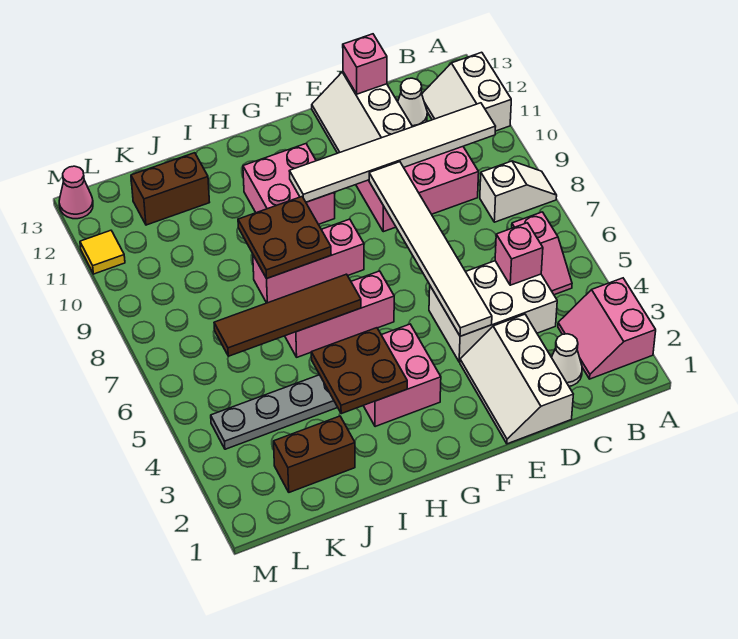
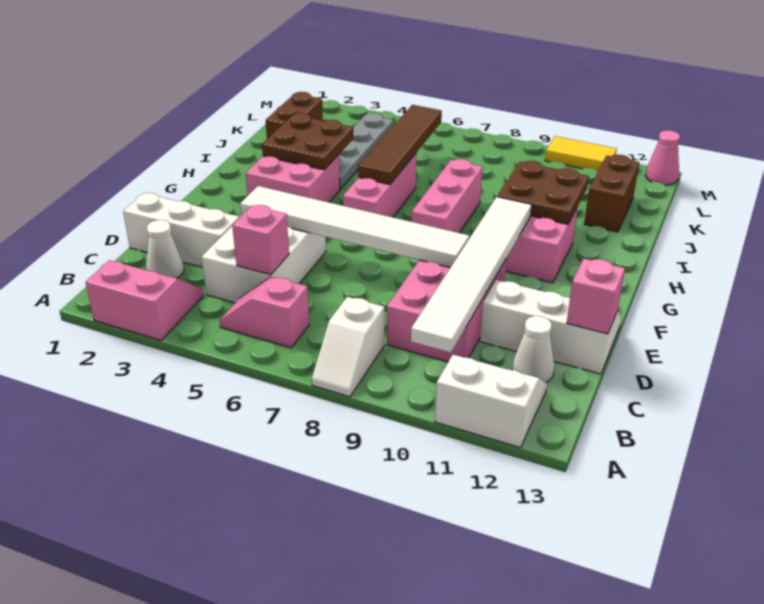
brown 2x2 plate [238,197,331,278] -> brown 2x2 plate moved to [497,161,589,224]
yellow 1x1 tile [80,230,125,274] -> yellow 1x2 tile [545,136,617,172]

